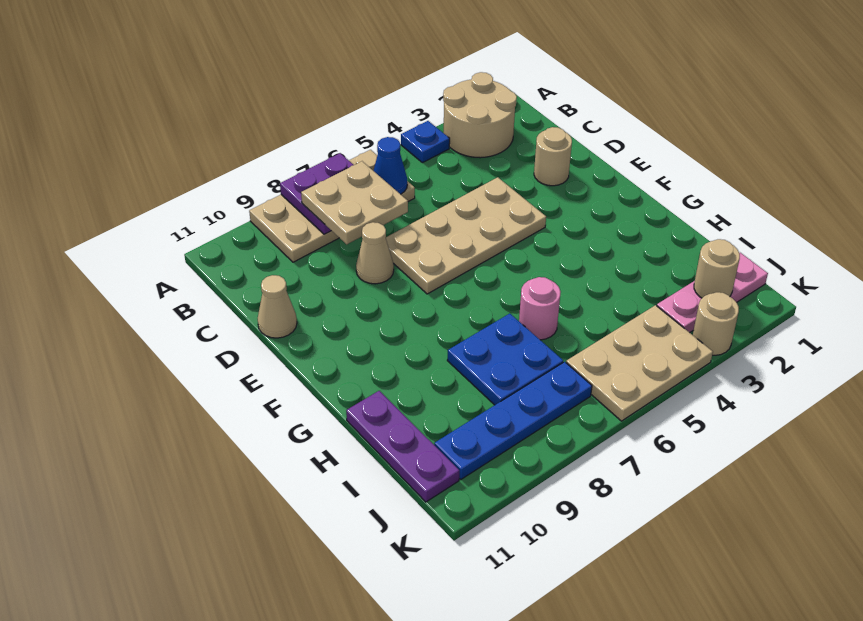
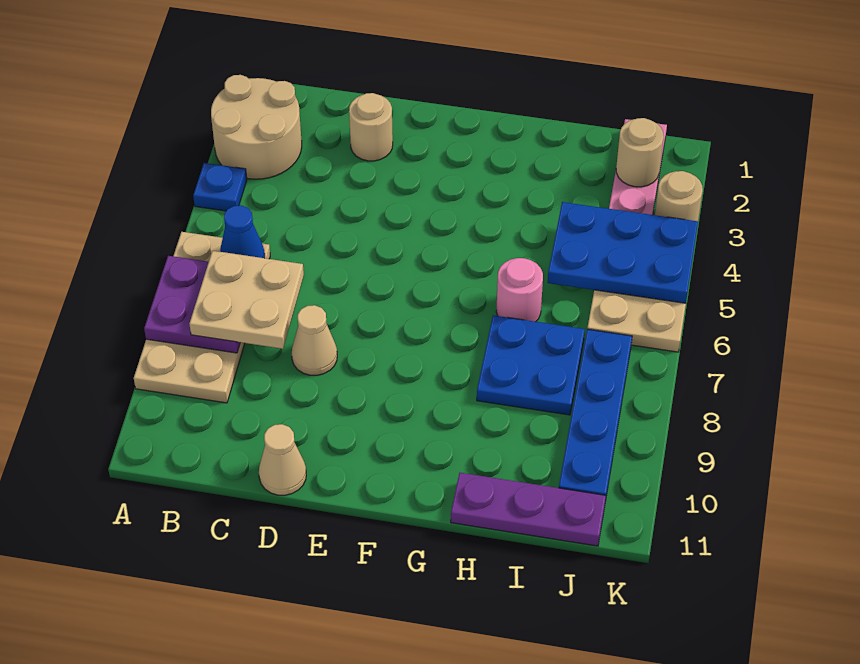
tan 2x4 plate [386,177,546,294] -> none
none -> blue 2x3 plate [548,202,698,303]

